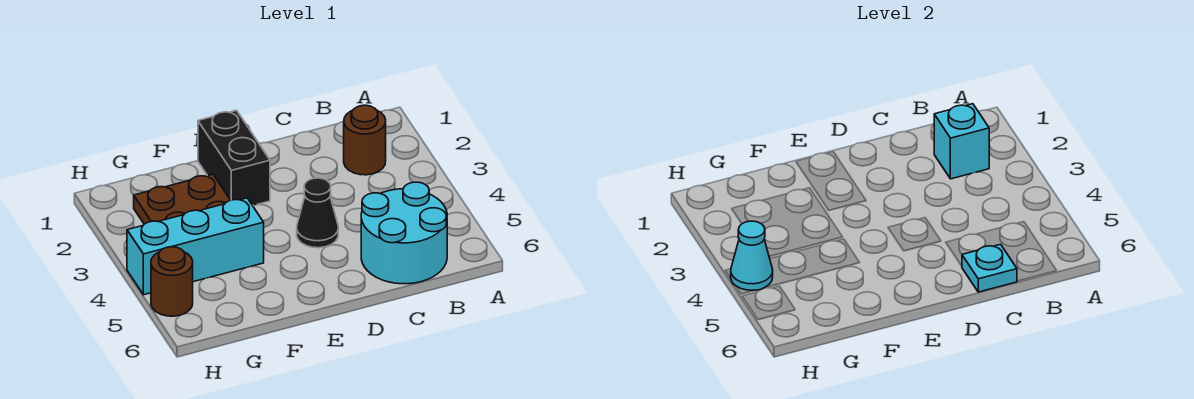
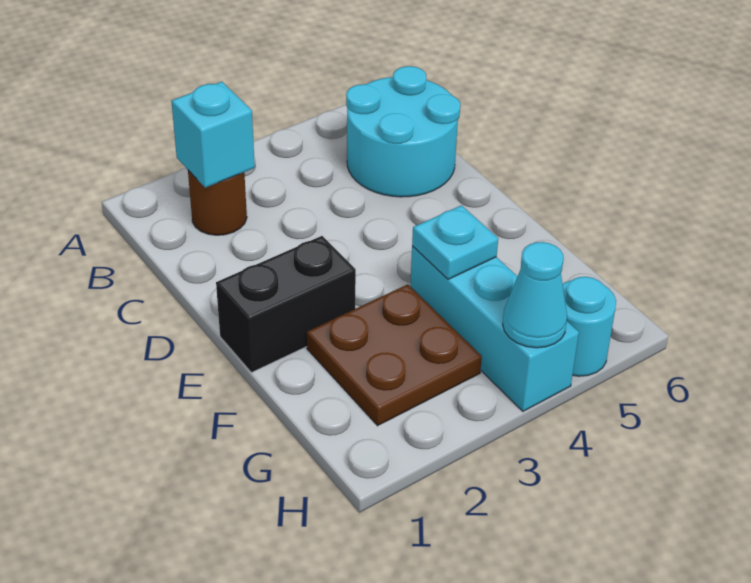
cyan 1x1 plate [962,244,1017,292] -> cyan 1x1 plate moved to [412,205,498,279]
black 1x1 cone [297,178,338,248] -> none
brown 1x1 round brick [151,247,193,316] -> cyan 1x1 round brick [563,277,616,376]

